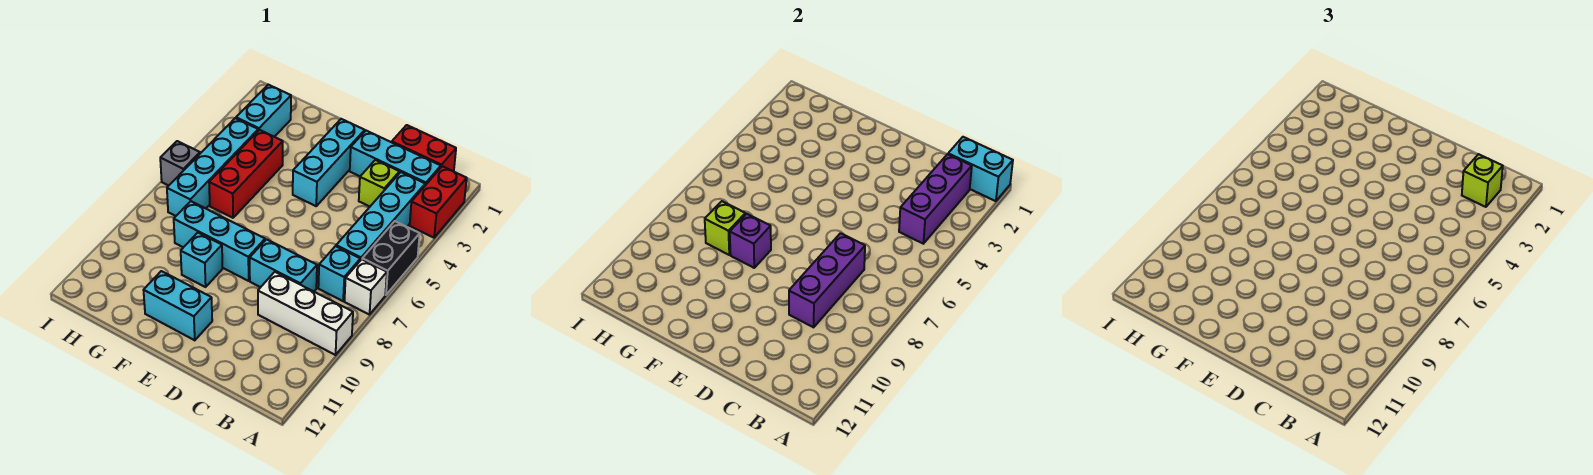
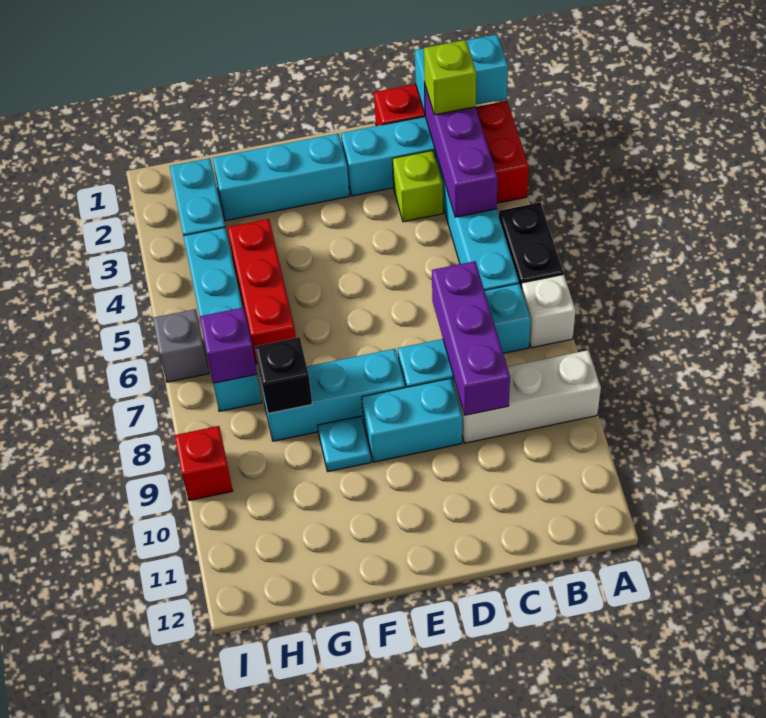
cyan 1x3 brick [293,119,365,206] -> cyan 1x3 brick turned to [213,134,349,221]
cyan 1x2 brick [144,271,212,340] -> cyan 1x2 brick moved to [362,378,462,462]
purple 1x1 brick [730,214,771,268] -> purple 1x1 brick moved to [200,307,257,383]
cyan 1x1 brick [181,233,223,287] -> cyan 1x1 plate [317,416,371,472]
lime 1x1 brick [705,201,745,255] -> black 1x1 brick [255,337,312,414]
none -> red 1x1 brick [175,426,233,500]

